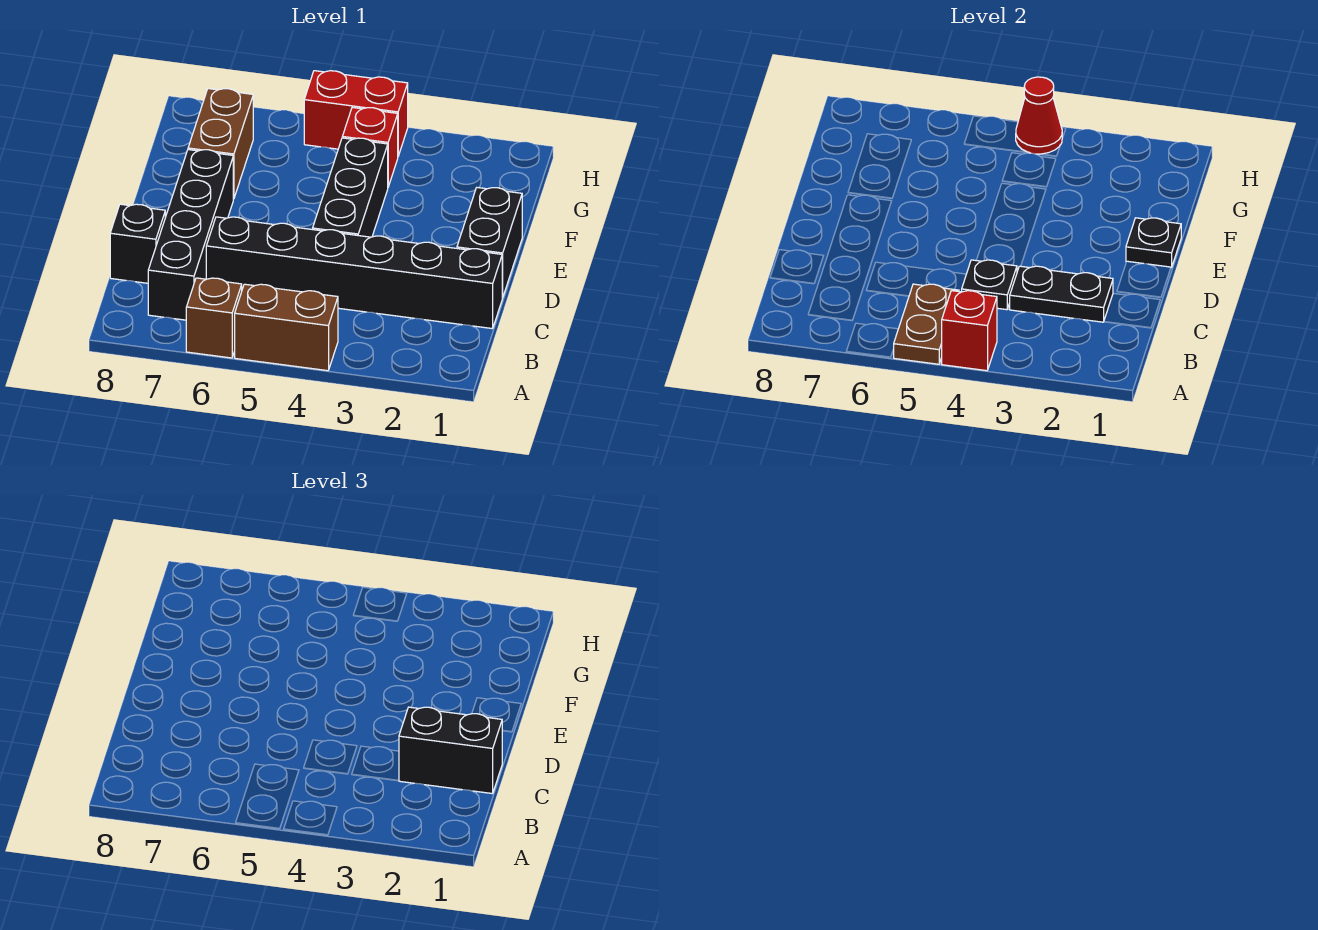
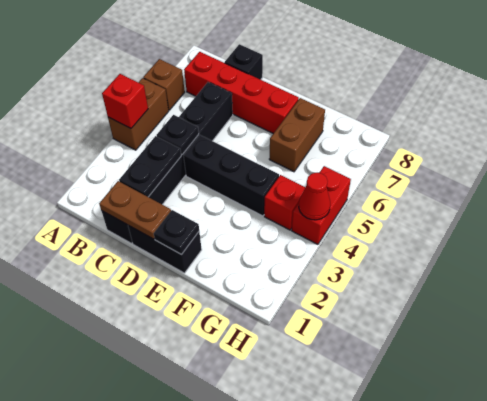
brown 1x2 plate [894,284,959,364] -> brown 1x2 plate moved to [99,181,171,239]
black 1x4 brick [148,150,233,320] -> red 1x4 brick [184,52,299,134]
black 1x2 brick [399,707,503,794] -> none
brown 1x2 brick [188,89,253,199] -> brown 1x2 brick turned to [269,98,325,172]

